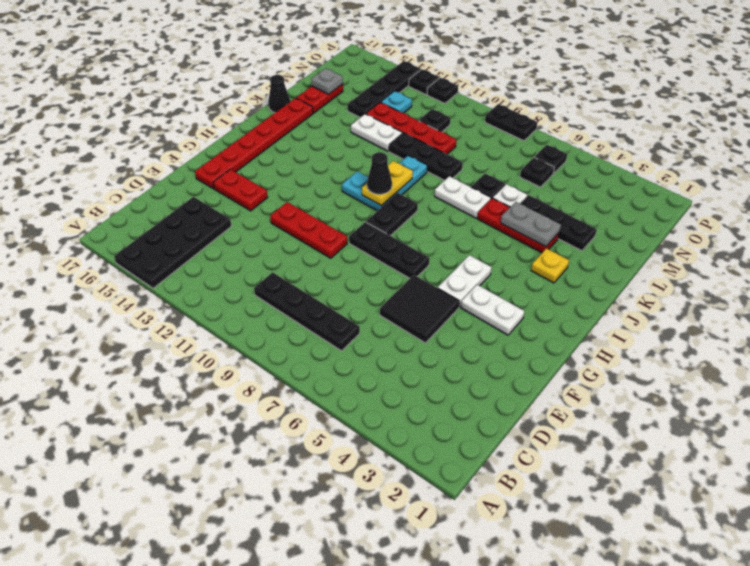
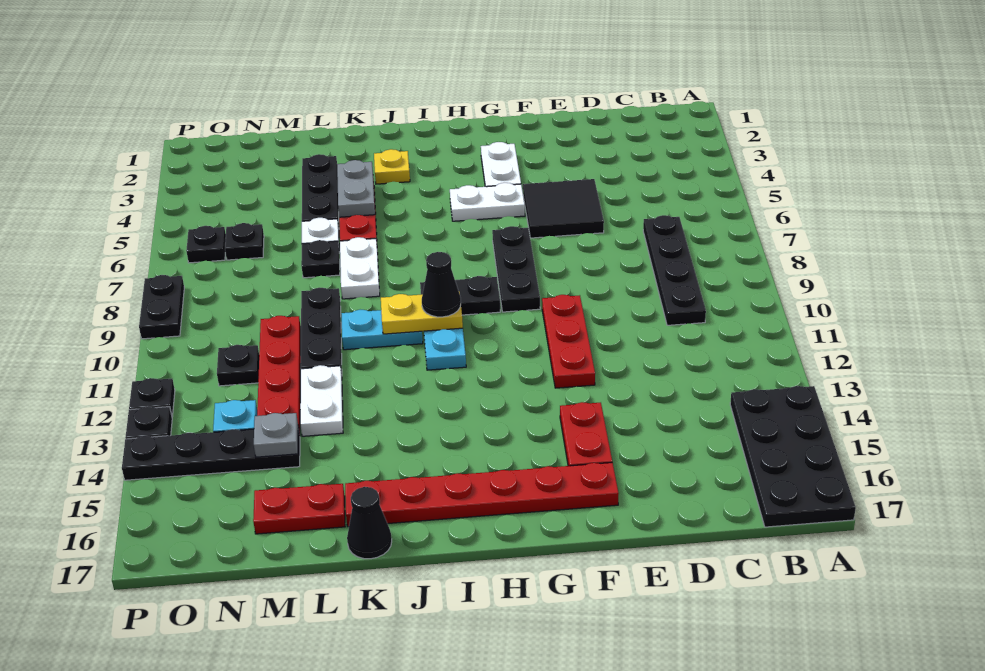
black 2x4 plate [114,197,231,288] -> black 2x4 plate turned to [730,386,856,527]
grey 1x1 plate [311,68,343,94] -> grey 1x1 plate moved to [254,413,298,457]

